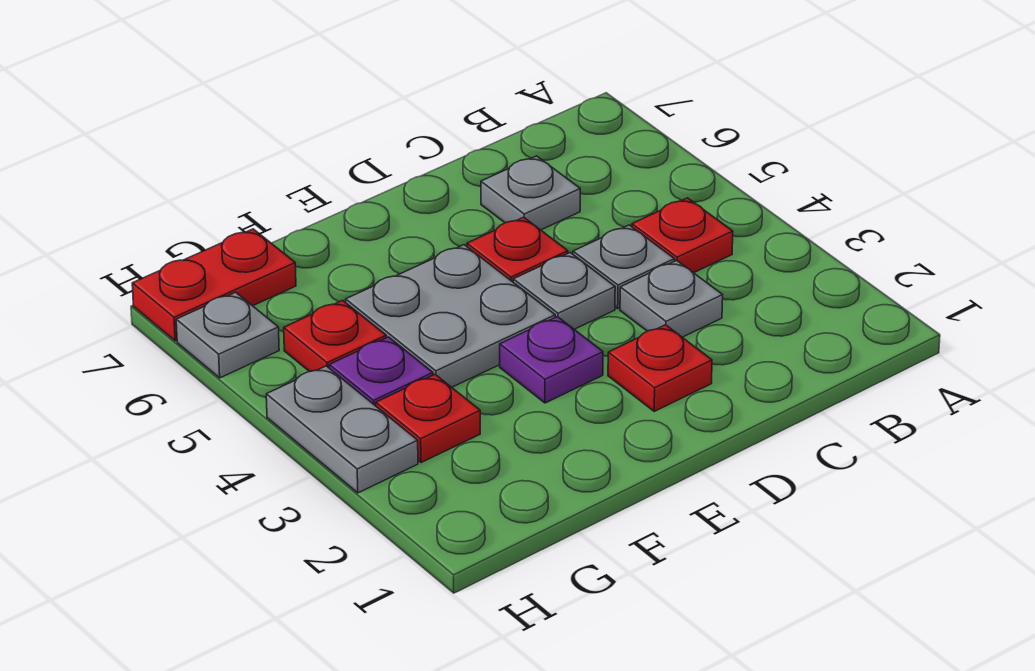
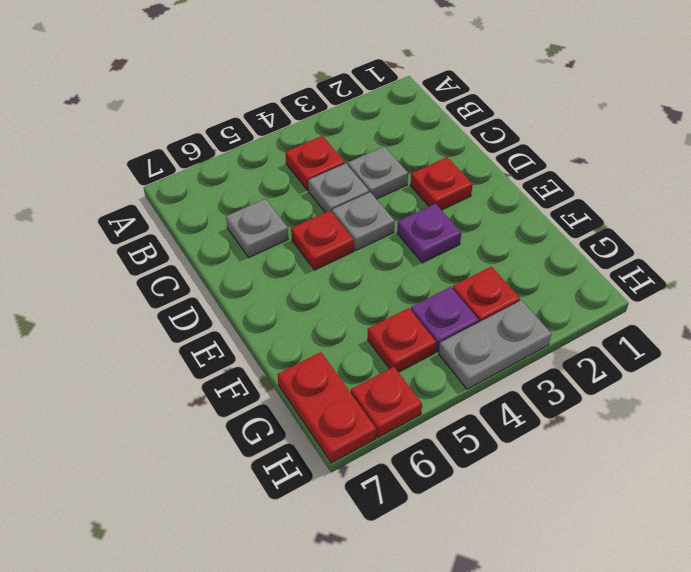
grey 2x2 plate [346,245,555,387] -> none
grey 1x1 plate [176,292,279,378] -> red 1x1 plate [351,367,422,438]

